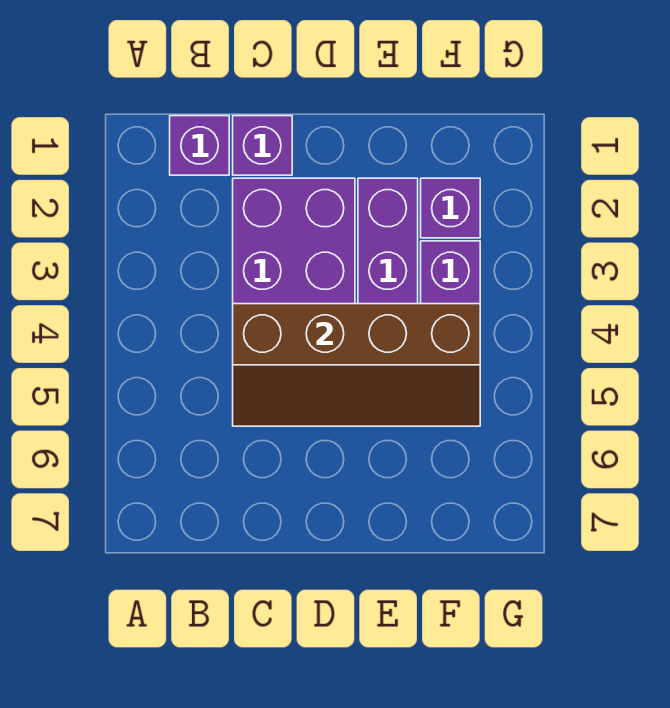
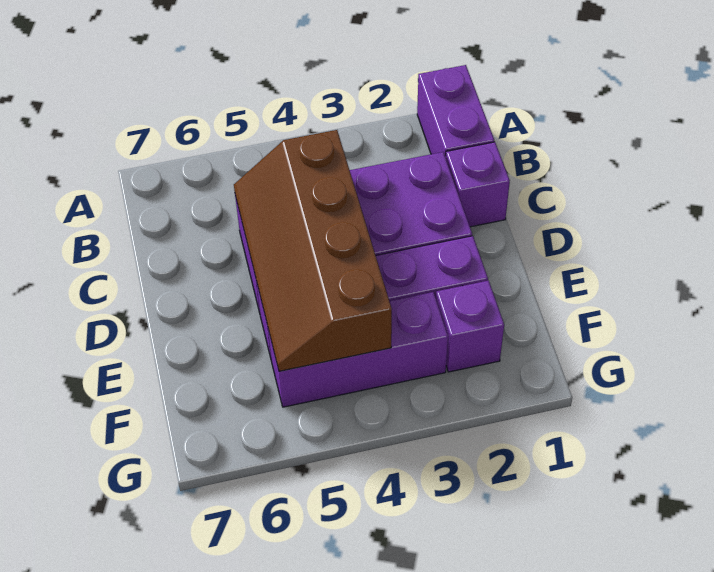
purple 1x1 brick [170,116,229,175] -> purple 1x2 brick [417,65,494,157]

